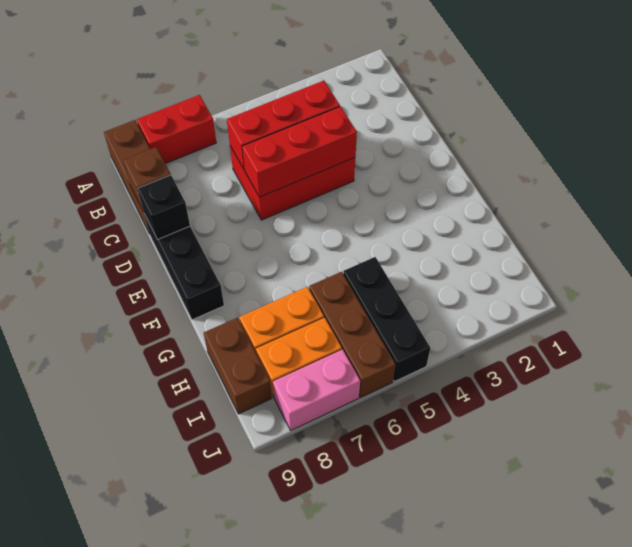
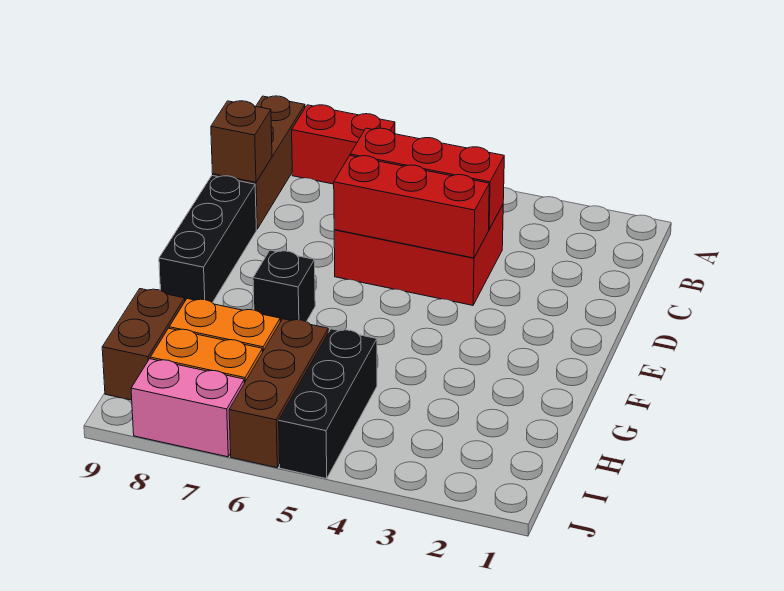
black 1x1 brick [138,175,190,240] -> black 1x1 brick moved to [253,250,315,322]

